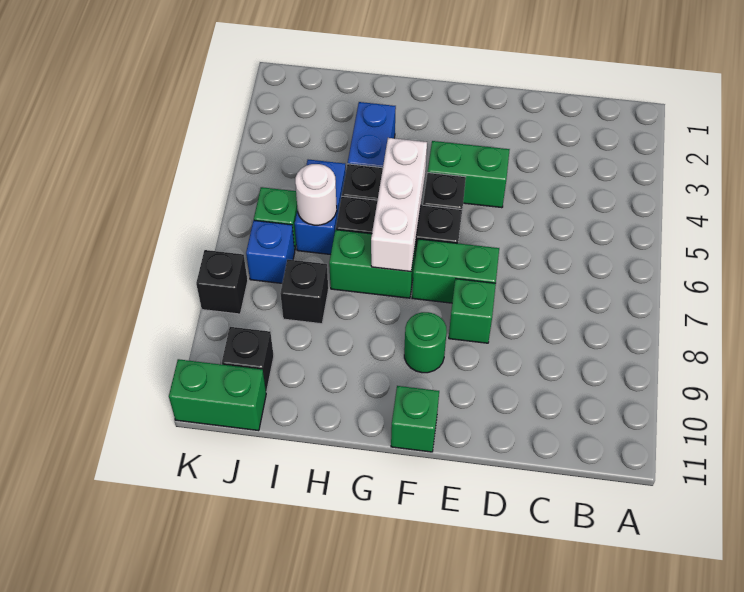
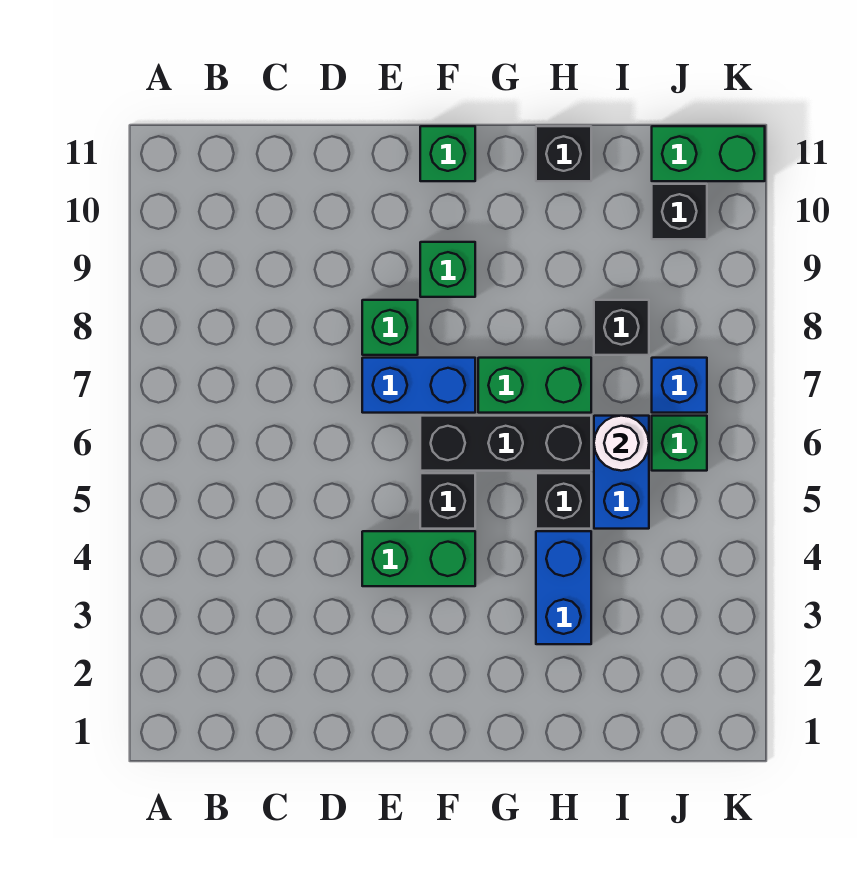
green 1x2 brick [412,239,499,303] -> blue 1x2 brick [362,358,475,413]
green 1x1 round brick [404,312,447,373] -> green 1x1 brick [420,242,475,297]
white 1x3 brick [371,138,427,272] -> none
black 1x1 brick [196,250,248,314] -> black 1x1 brick moved to [536,126,591,181]

